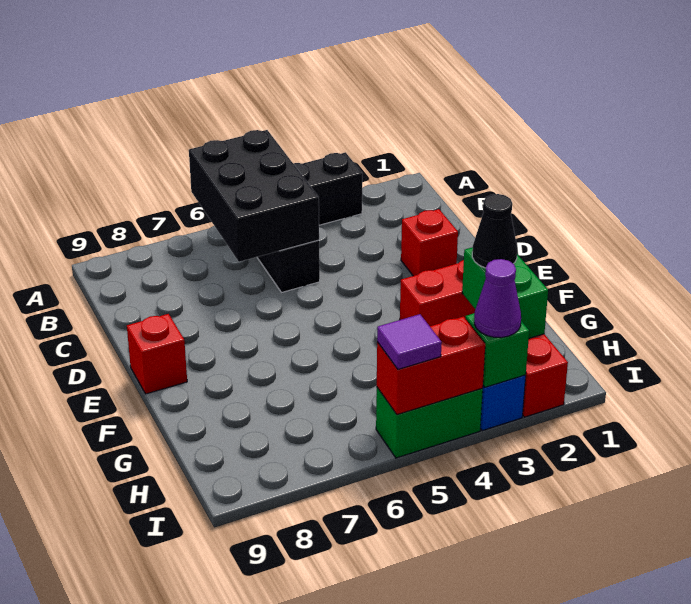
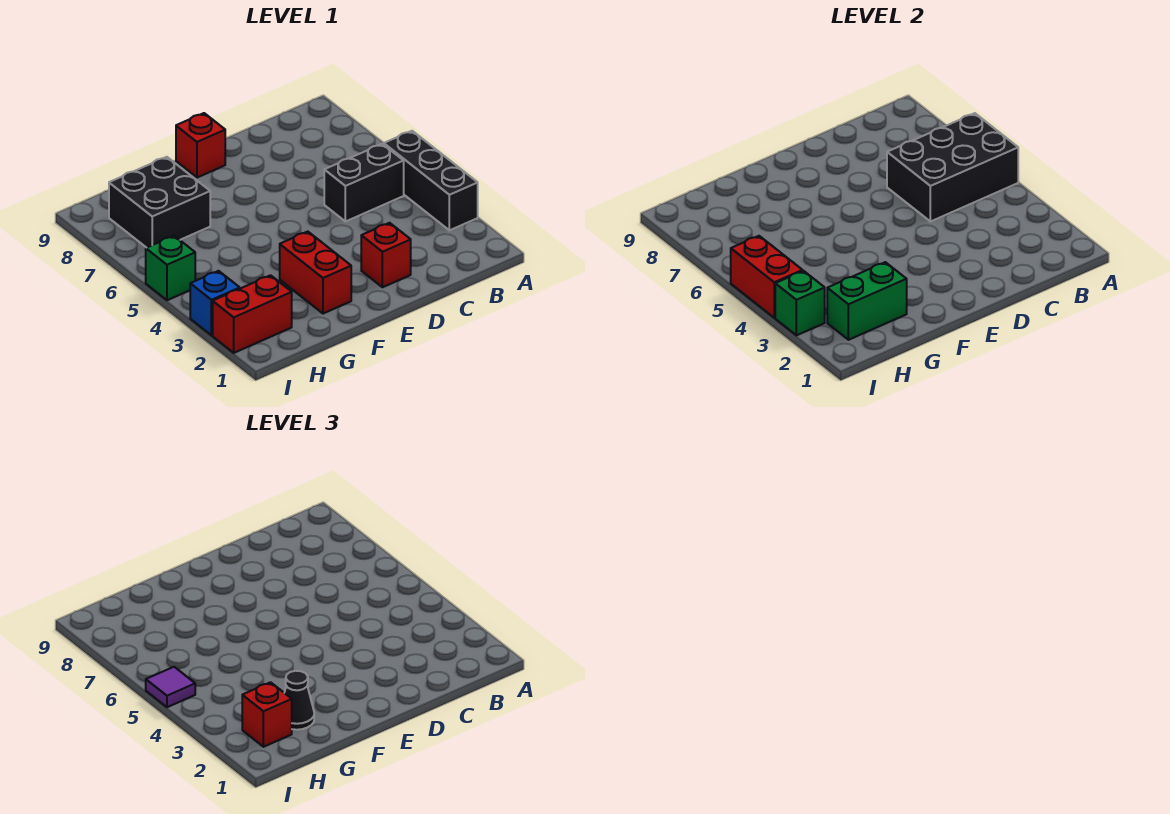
none -> black 2x2 brick [109,157,210,248]
none -> red 1x1 brick [242,682,292,747]
purple 1x1 cone [474,259,521,338] -> none
green 1x2 brick [376,388,483,458] -> green 1x1 brick [146,236,195,300]

